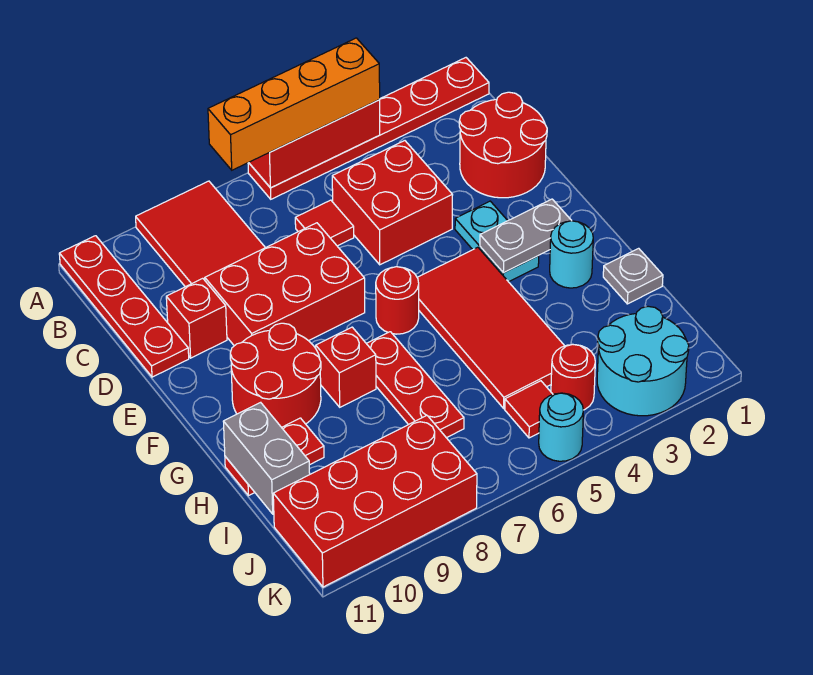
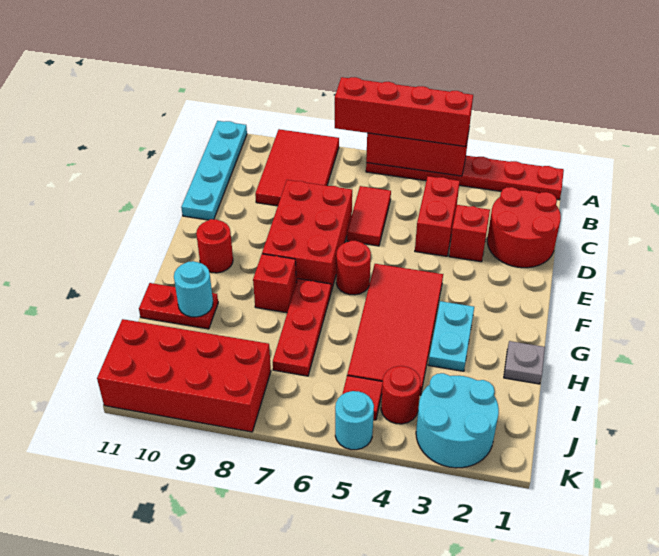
orange 1x4 brick [208,38,380,170] -> red 1x4 brick [335,77,473,147]
red 1x4 plate [59,236,189,377] -> cyan 1x4 plate [181,121,247,220]
red 2x2 brick [332,141,453,265] -> red 1x2 brick [415,176,460,256]
red 1x1 tile [295,200,354,246] -> red 1x2 tile [347,186,391,246]
red 2x3 brick [205,223,365,346] -> red 2x3 brick turned to [262,180,352,291]
red 1x1 brick [166,278,227,358] -> red 1x1 brick moved to [449,205,490,262]
cyan 1x2 plate [455,201,539,282] -> cyan 1x2 plate moved to [428,301,474,371]
grey 1x2 plate [480,199,572,273] -> none
red 2x2 round brick [230,323,321,427] -> red 1x1 round brick [196,219,233,273]
cyan 1x1 round brick [550,221,593,288] -> cyan 1x1 round brick moved to [174,261,213,317]
grey 1x2 brick [223,402,310,514] -> none

